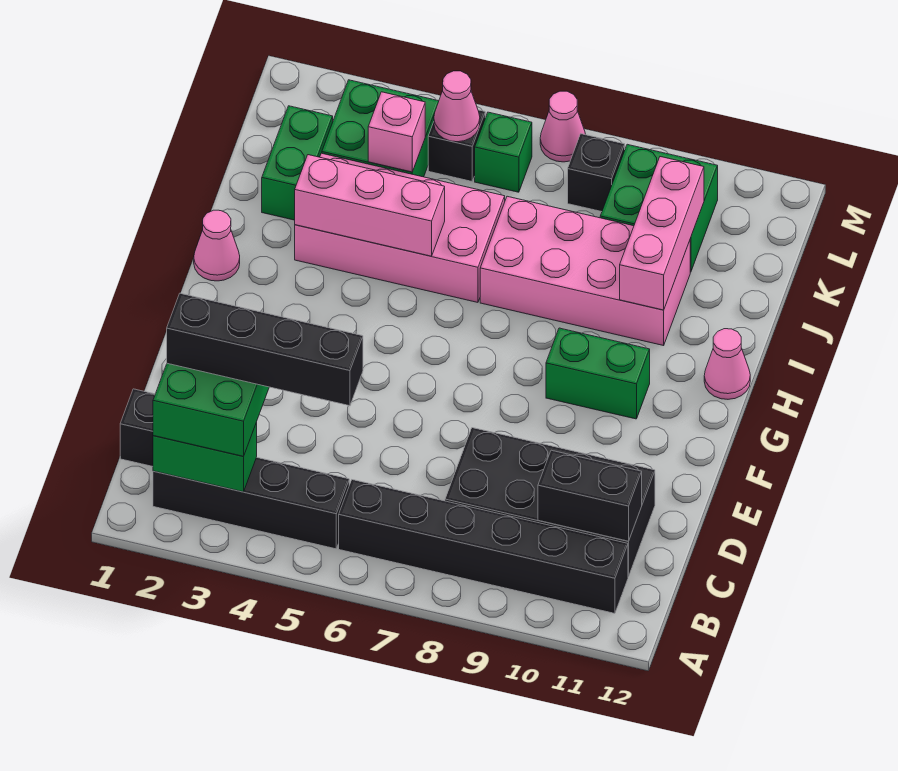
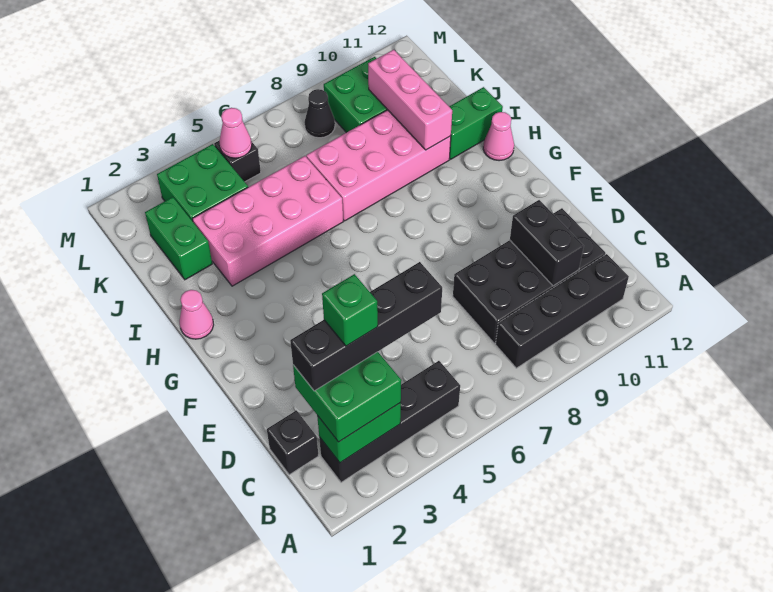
black 1x6 brick [339,480,628,613] -> black 1x4 brick [495,254,629,368]
black 1x2 brick [538,450,642,541] -> black 1x2 brick turned to [510,200,584,286]
green 1x2 brick [546,328,650,419] -> green 1x2 brick moved to [449,87,503,159]
pink 1x3 brick [295,155,445,256] -> none
pink 1x1 brick [368,92,425,172] -> none
green 1x1 brick [475,112,532,192] -> green 1x1 brick moved to [322,274,378,346]
black 1x1 brick [568,134,625,212] -> black 1x1 cone [304,89,335,138]
pink 1x1 cone [540,91,586,162] -> none

